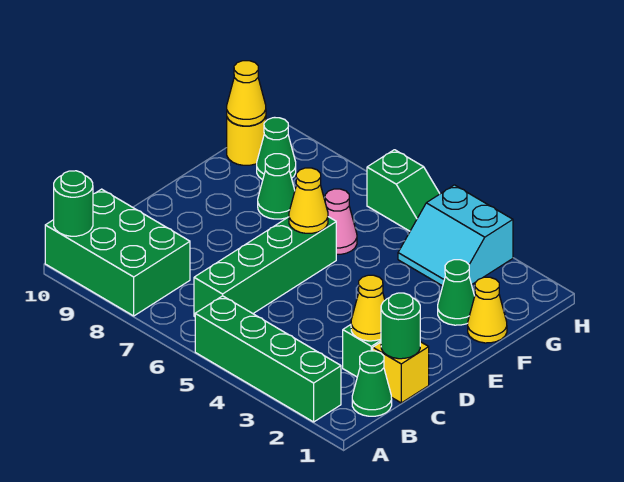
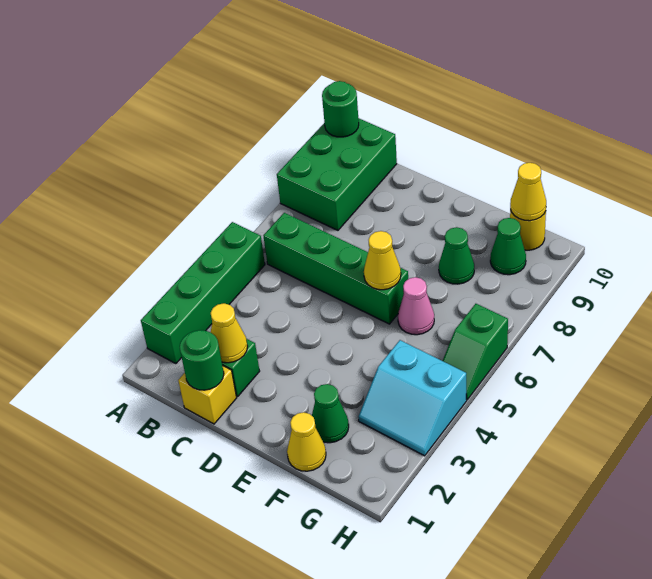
green 1x1 cone [352,351,392,416] -> none
cyan 2x2 slope [398,185,513,286] -> cyan 2x2 slope turned to [359,340,467,456]

